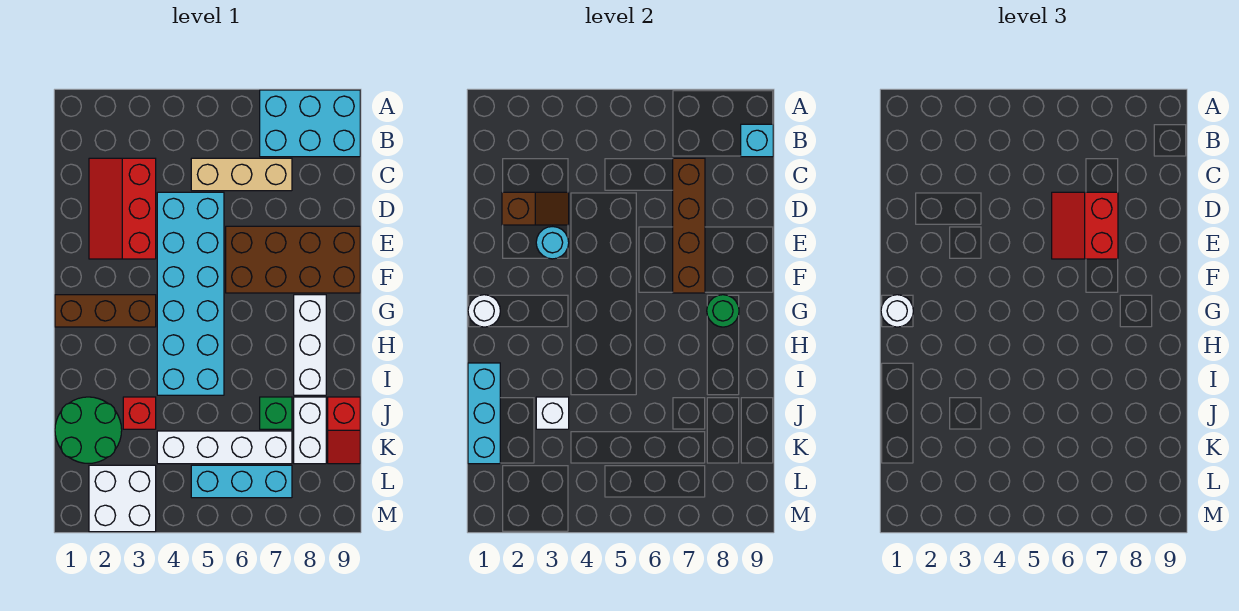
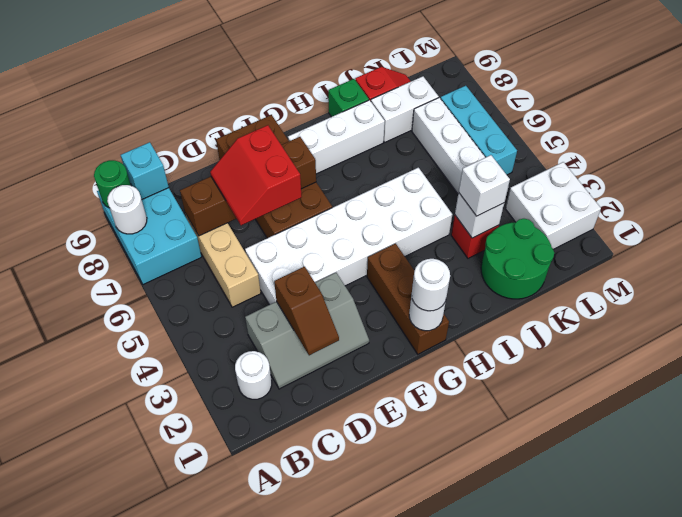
none -> white 1x1 round brick [107,185,147,234]
none -> white 1x1 round brick [235,351,272,399]
red 2x3 slope [89,158,156,259] -> grey 2x3 slope [245,273,369,389]
brown 1x2 slope [502,192,569,225] -> brown 1x2 slope turned to [274,267,339,355]
cyan 2x6 brick [157,192,224,395] -> white 2x6 brick [245,168,452,305]
red 2x2 slope [1052,192,1118,259] -> red 2x2 slope turned to [210,125,301,225]
cyan 1x1 round brick [536,227,569,259] -> none
green 1x1 round brick [707,295,739,327] -> green 1x1 round brick moved to [94,160,131,208]
cyan 1x3 brick [468,363,500,464] -> none
none -> white 1x1 brick [459,155,510,216]
green 1x1 brick [260,397,292,429] -> green 1x1 brick moved to [328,79,369,117]

